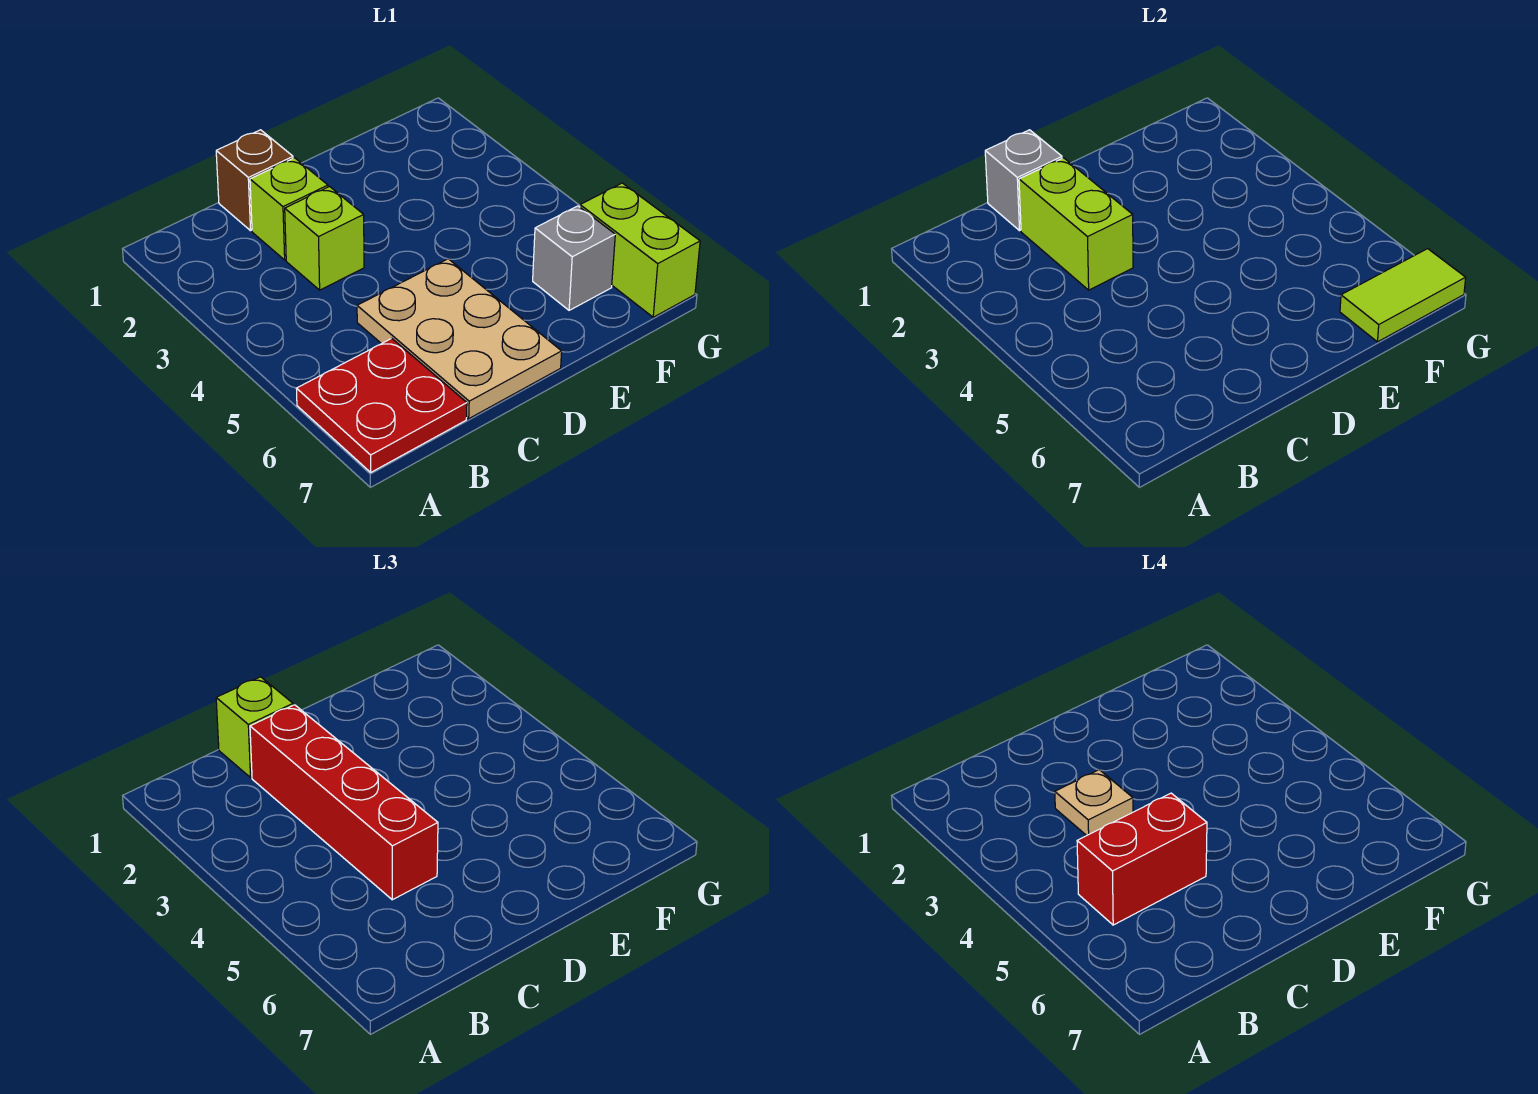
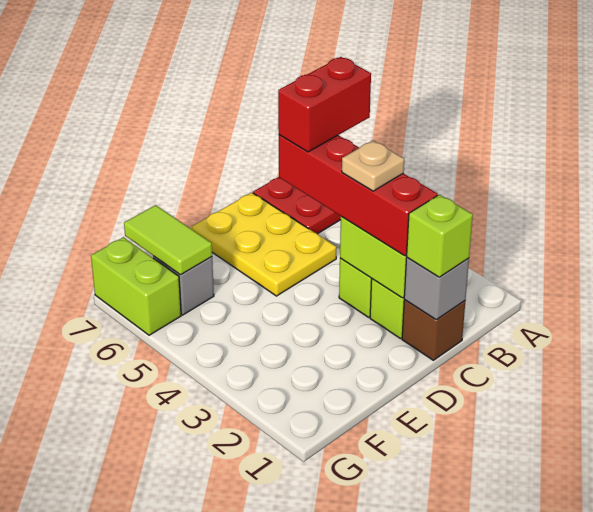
tan 2x3 plate [357,259,562,418] -> yellow 2x3 plate [192,192,336,296]
lime 1x2 tile [1340,249,1466,342] -> lime 1x2 tile turned to [124,205,212,275]

